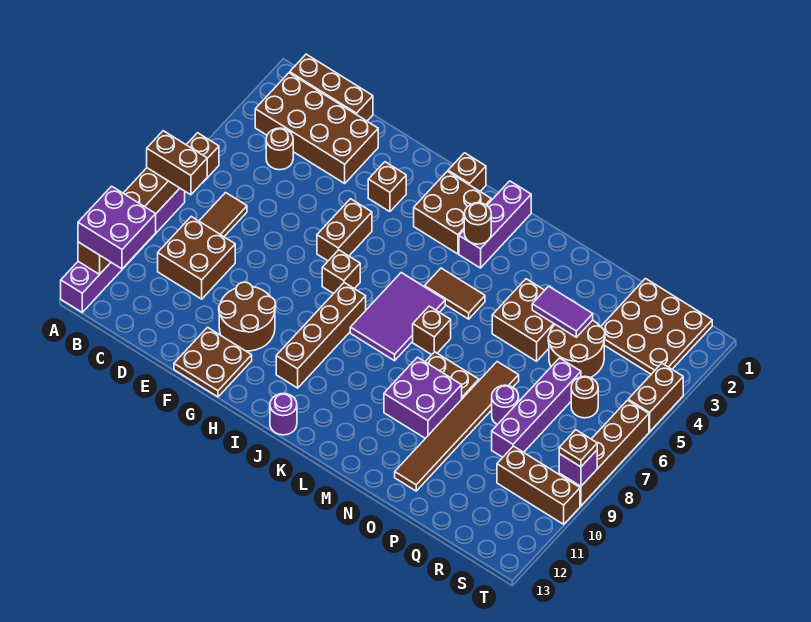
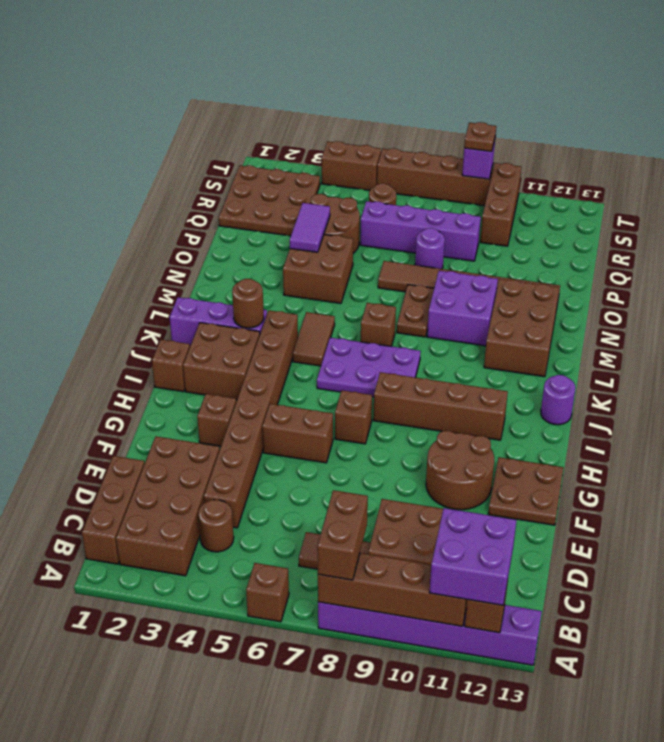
none -> brown 1x8 brick [204,310,298,528]
purple 2x3 tile [350,273,445,361] -> purple 2x3 plate [317,337,421,397]
none -> brown 2x3 brick [484,279,559,377]

